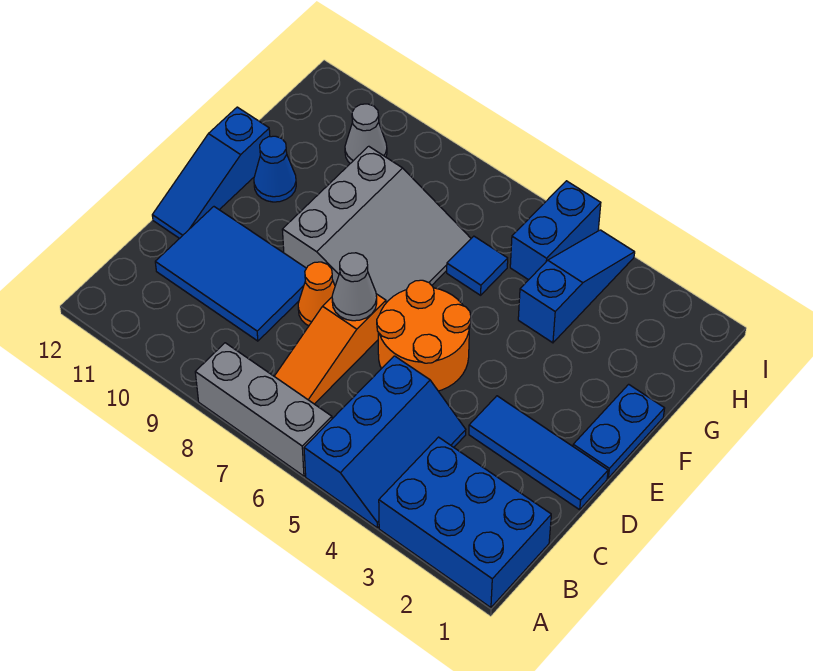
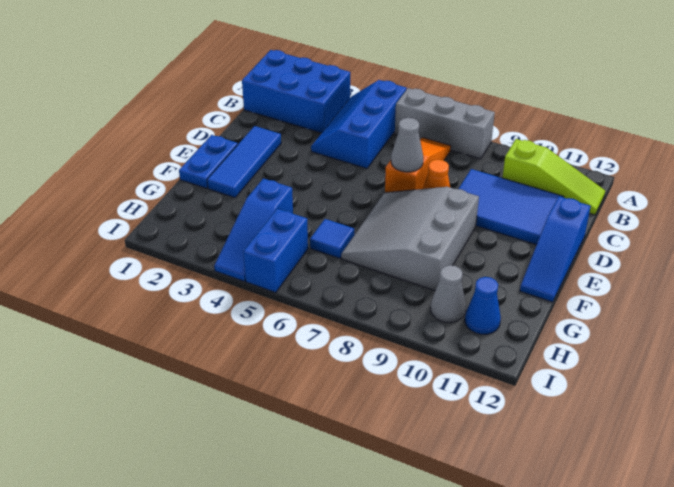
none -> lime 1x3 slope [502,139,605,215]
blue 1x3 tile [469,396,608,510] -> blue 1x3 tile turned to [207,126,281,198]
orange 2x2 round brick [377,280,471,391] -> none
blue 1x3 slope [152,107,270,239] -> blue 1x3 slope turned to [520,196,591,302]
blue 1x1 cone [254,136,296,202] -> blue 1x1 cone moved to [465,277,501,334]

